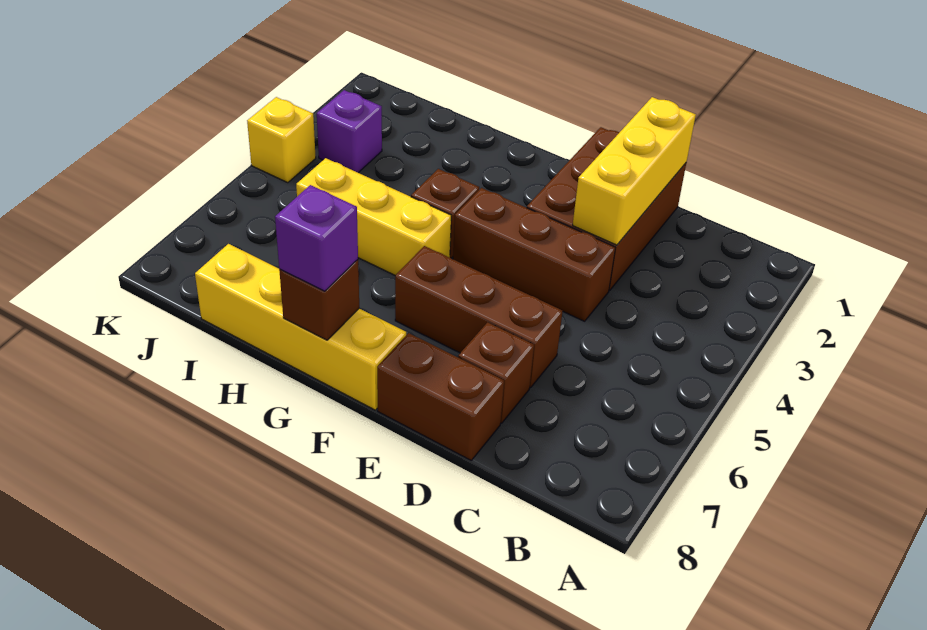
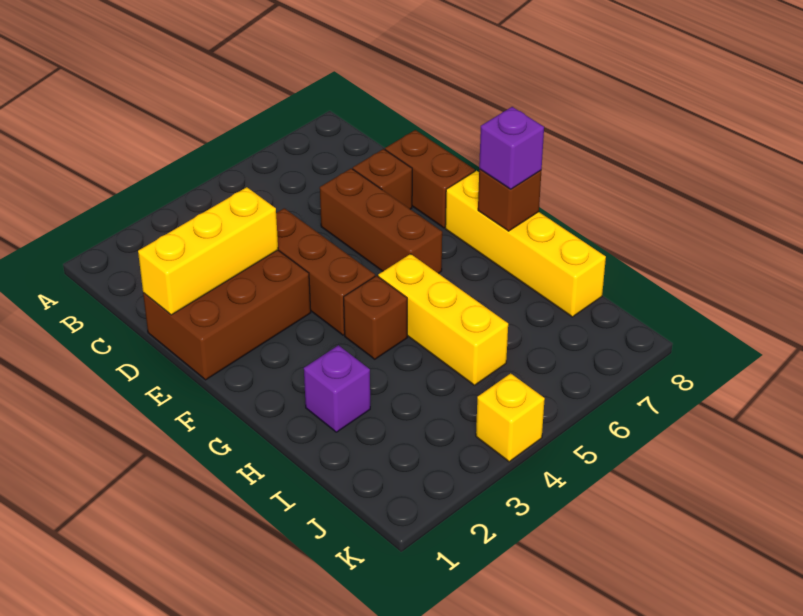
purple 1x1 brick [317,90,382,173] -> purple 1x1 brick moved to [304,345,370,432]

